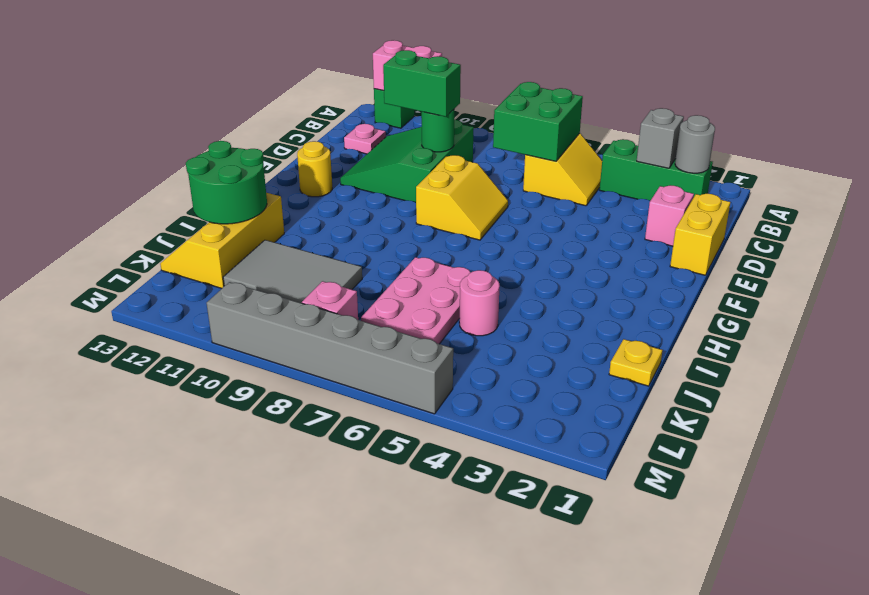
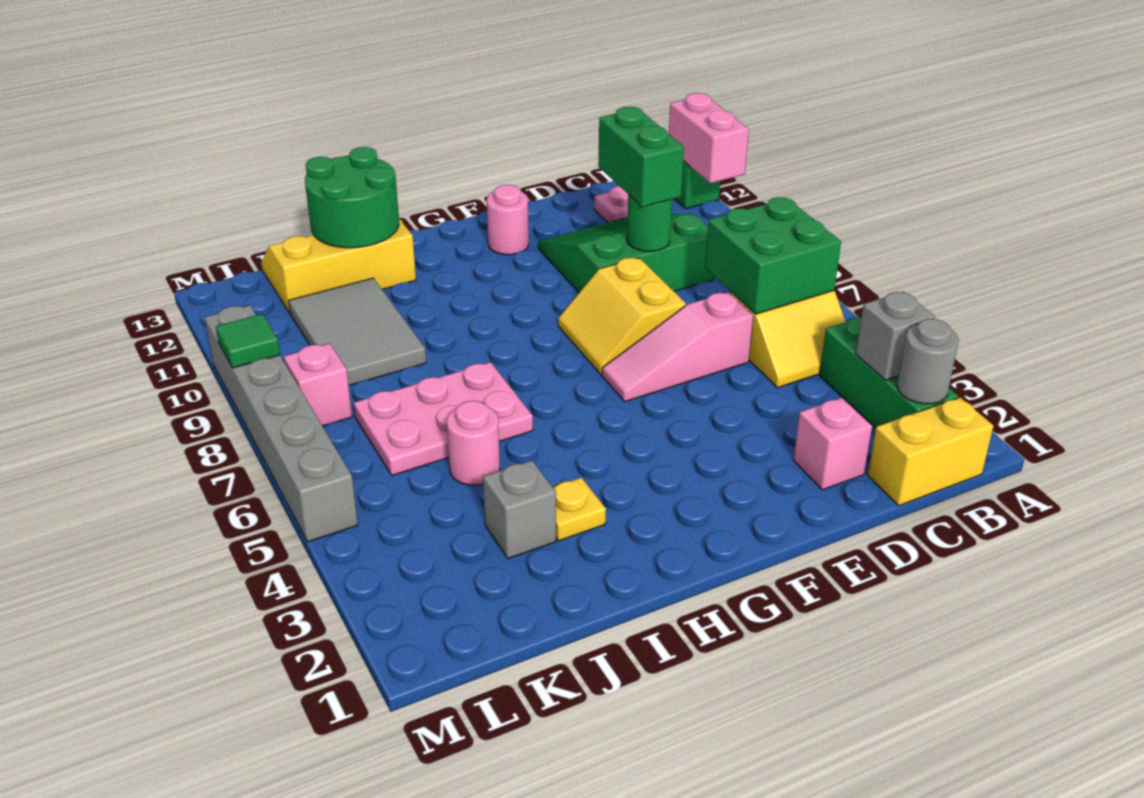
yellow 1x2 brick [670,194,730,275] -> yellow 1x2 brick moved to [868,397,993,506]
none -> pink 1x3 slope [602,292,753,401]
yellow 2x2 slope [416,155,508,240] -> yellow 2x2 slope turned to [558,258,686,375]
yellow 1x1 round brick [297,141,332,197] -> pink 1x1 round brick [487,185,529,255]
yellow 1x1 plate [609,339,663,386] -> yellow 1x1 plate moved to [553,478,606,541]
none -> grey 1x1 brick [483,460,556,559]
none -> green 1x1 tile [216,314,280,368]

